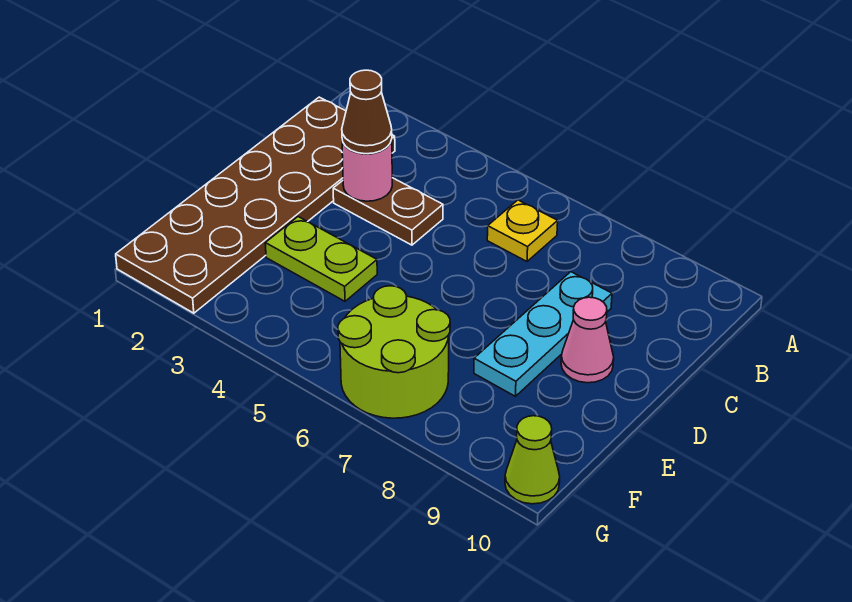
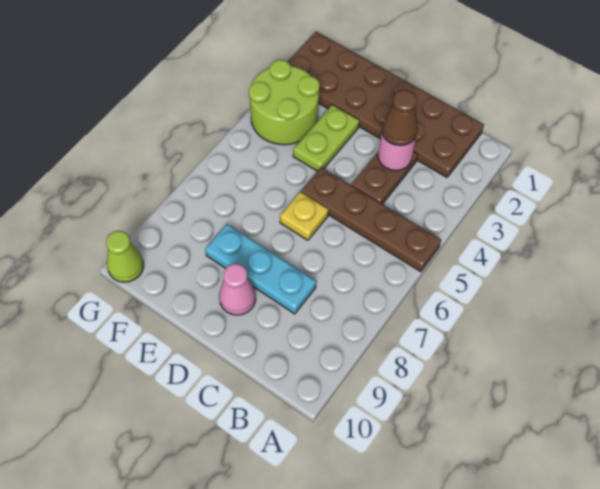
none -> brown 1x4 plate [301,168,441,272]
yellow 1x1 plate [487,200,558,261] -> yellow 1x1 plate moved to [280,192,329,240]
lime 2x2 round brick [338,286,450,418] -> lime 2x2 round brick moved to [249,60,320,145]

